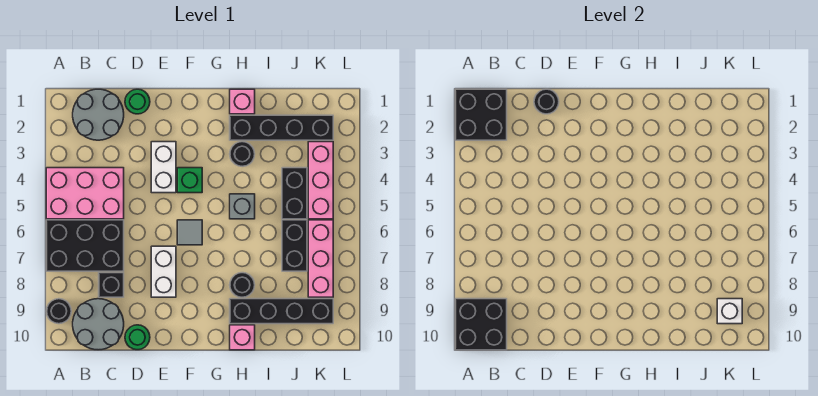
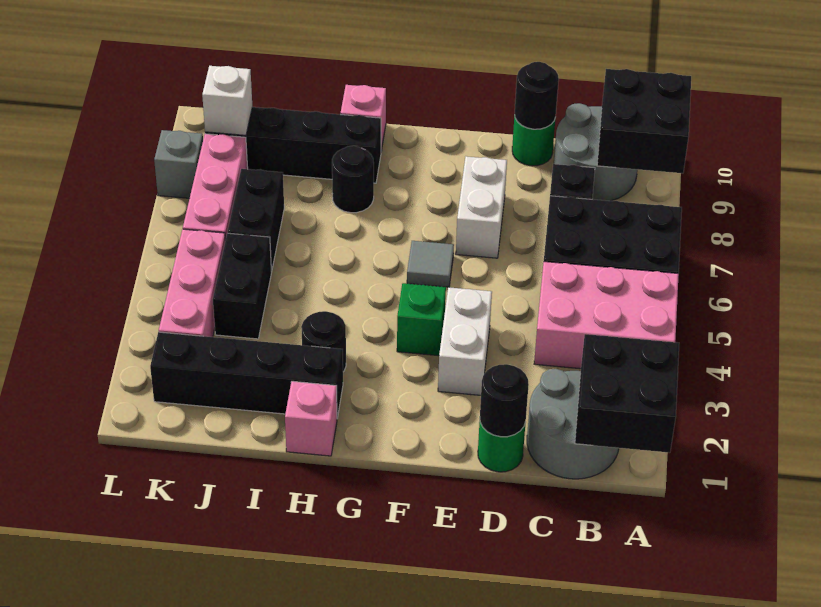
black 1x1 round brick [46,299,71,324] -> black 1x1 round brick moved to [515,62,559,129]
grey 1x1 brick [230,194,255,219] -> grey 1x1 brick moved to [154,130,203,198]

